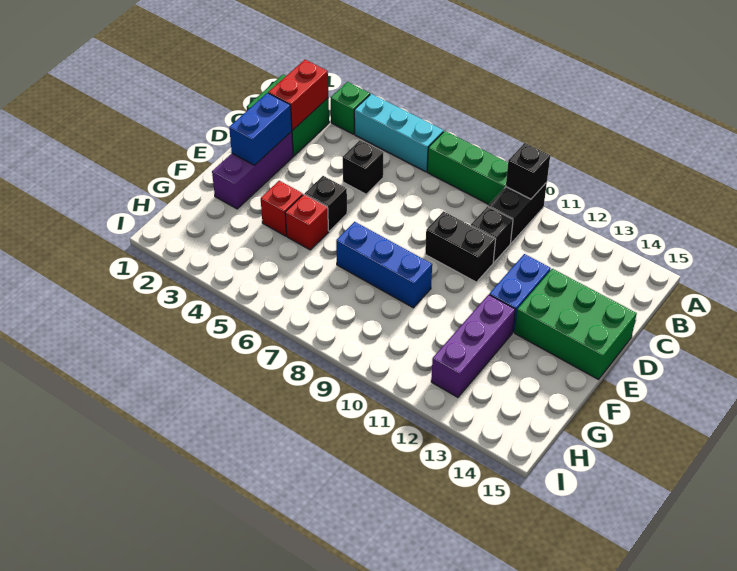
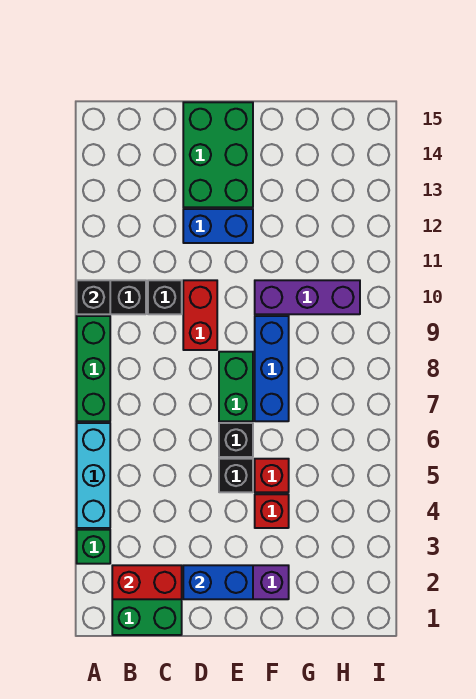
black 1x1 brick [343,140,383,194] -> black 1x1 brick moved to [219,423,253,457]
black 1x2 brick [425,211,496,282] -> red 1x2 brick [183,280,217,350]
none -> green 1x2 brick [219,352,253,421]
purple 1x3 brick [431,295,515,397] -> purple 1x3 brick moved to [255,280,360,314]

